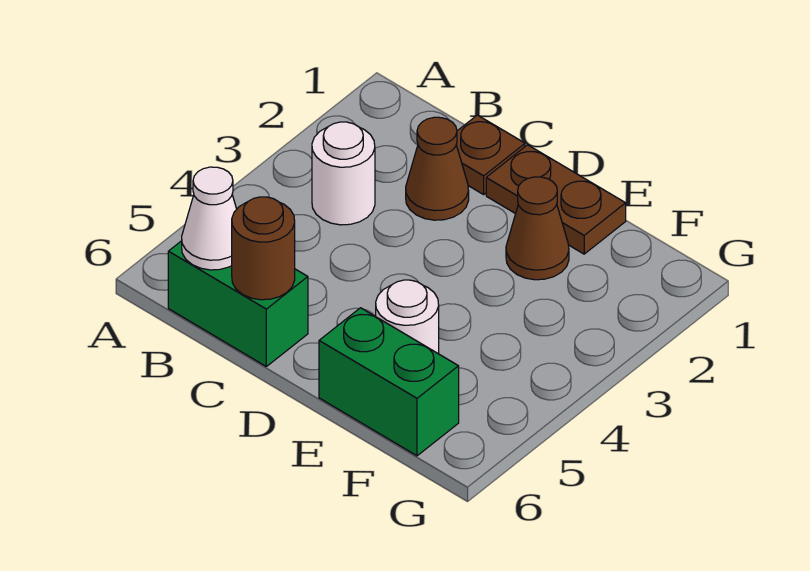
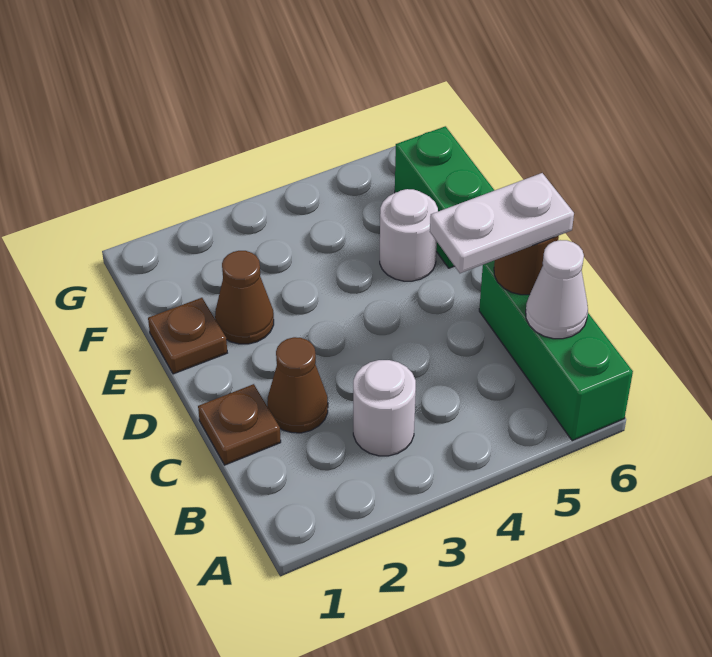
green 1x2 brick [168,241,308,366] -> green 1x3 brick [479,260,633,441]
none -> white 1x2 plate [430,173,574,273]
brown 1x2 plate [486,145,626,254] -> brown 1x1 plate [148,298,227,374]

